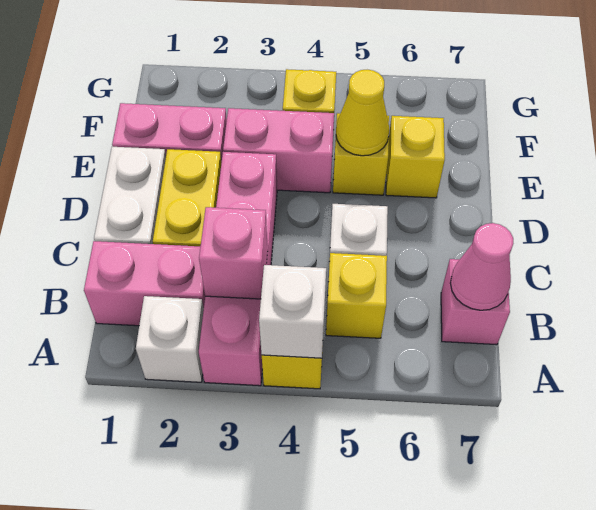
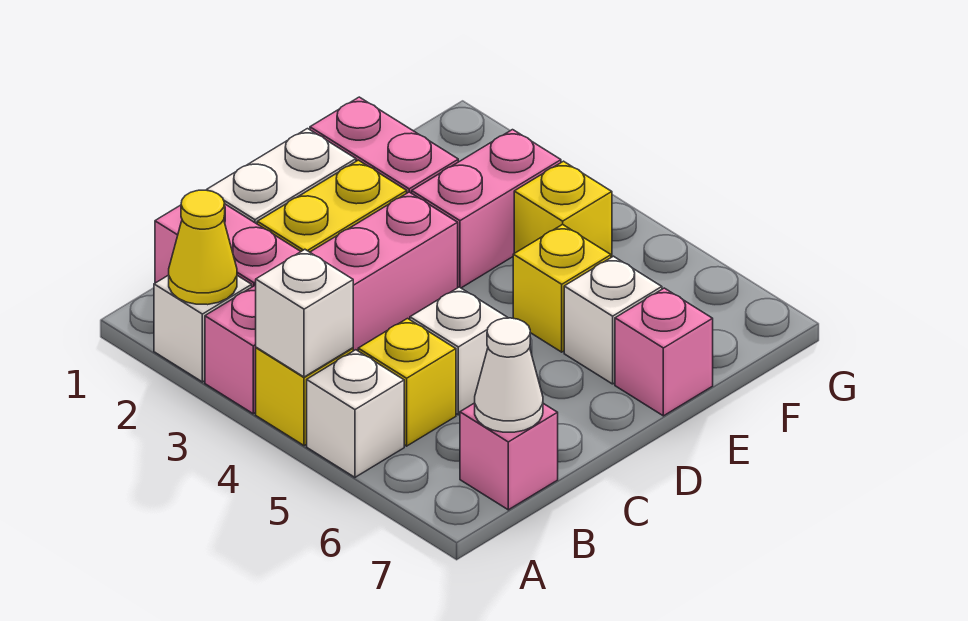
none -> white 1x1 brick [307,350,404,477]
pink 1x1 brick [199,207,268,299] -> pink 1x1 brick moved to [615,288,713,416]
pink 1x1 cone [450,223,513,310] -> white 1x1 cone [475,318,543,432]
pink 1x2 brick [223,108,334,193] -> pink 1x2 brick turned to [412,130,561,288]
yellow 1x1 cone [336,70,389,156] -> yellow 1x1 cone moved to [169,190,237,305]
yellow 1x1 brick [386,116,445,198] -> white 1x1 brick [564,256,662,384]

